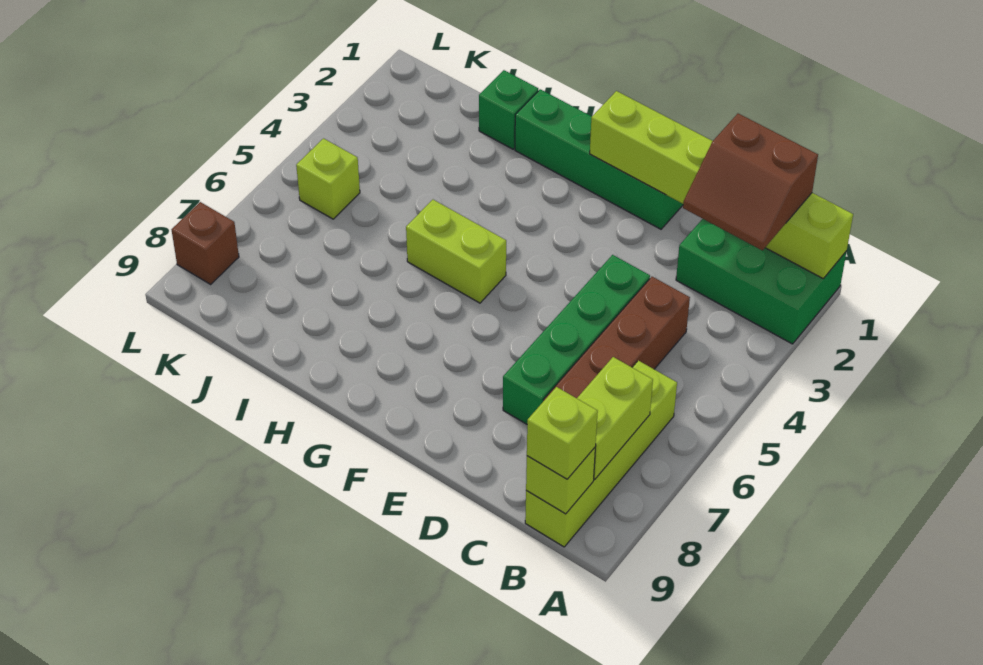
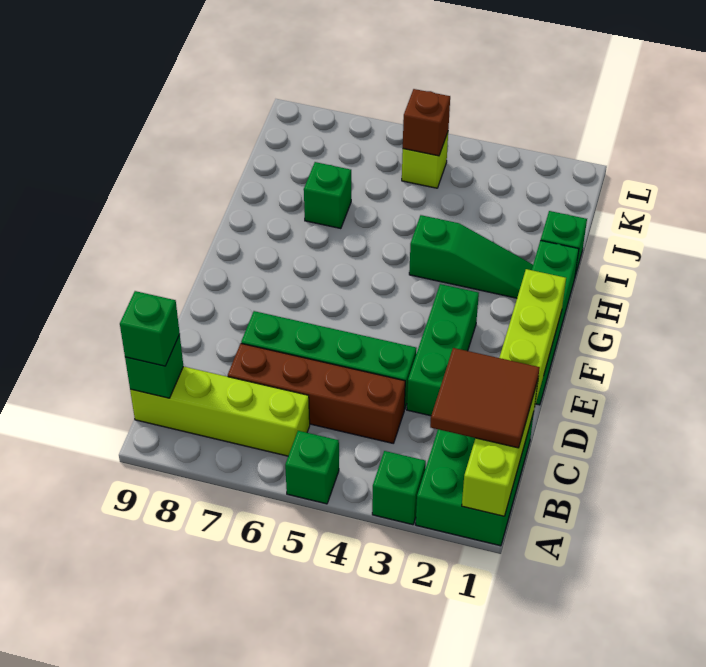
none -> green 1x1 brick [372,451,426,525]
none -> green 1x1 brick [285,431,339,504]
brown 2x2 slope [683,114,818,251] -> brown 2x2 tile [430,348,540,448]
lime 1x2 brick [577,357,653,479] -> none
lime 1x1 brick [526,448,595,514] -> green 1x1 brick [125,335,183,398]
lime 1x1 brick [527,387,598,479] -> green 1x1 brick [120,291,180,366]
none -> green 1x3 brick [407,284,479,416]
lime 1x2 brick [406,200,506,303] -> none
none -> green 1x3 slope [409,215,533,298]
none -> green 1x1 brick [304,162,351,229]
brown 1x1 brick [172,202,239,284] -> brown 1x1 brick moved to [403,89,450,156]

